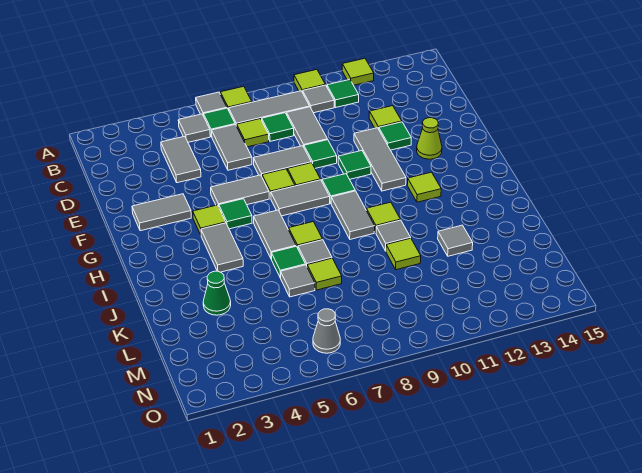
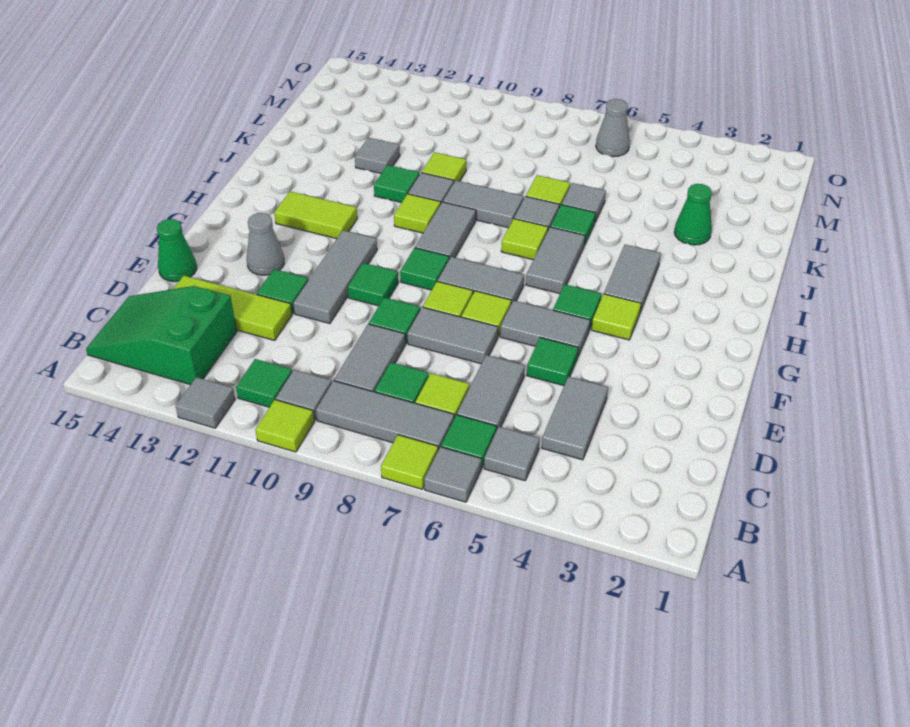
lime 1x1 tile [342,58,374,85] -> grey 1x1 tile [176,377,235,428]
none -> green 2x3 slope [86,286,237,385]
lime 1x1 tile [369,106,402,129] -> lime 1x3 tile [173,276,292,340]
none -> green 1x1 tile [527,337,578,386]
none -> green 1x1 cone [157,219,197,282]
grey 1x2 tile [132,194,191,231] -> grey 1x2 tile moved to [443,181,524,228]
lime 1x1 cone [417,118,442,159] -> grey 1x1 cone [247,213,284,275]
lime 1x1 tile [407,172,441,202] -> lime 1x2 tile [274,191,357,239]
none -> green 1x1 tile [374,165,420,203]

